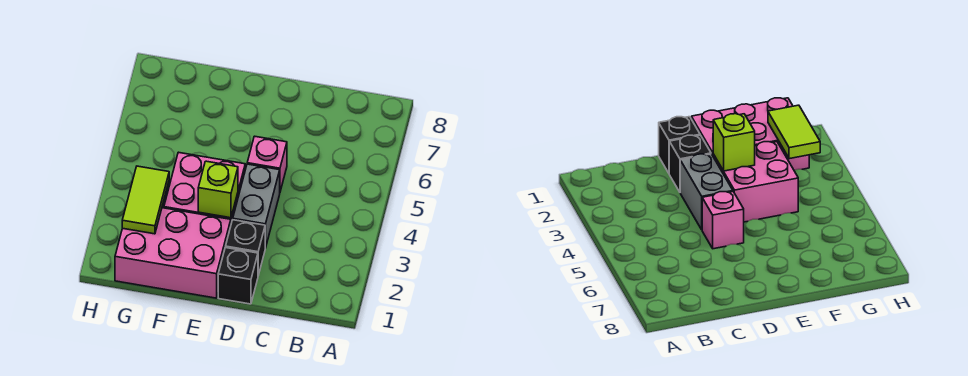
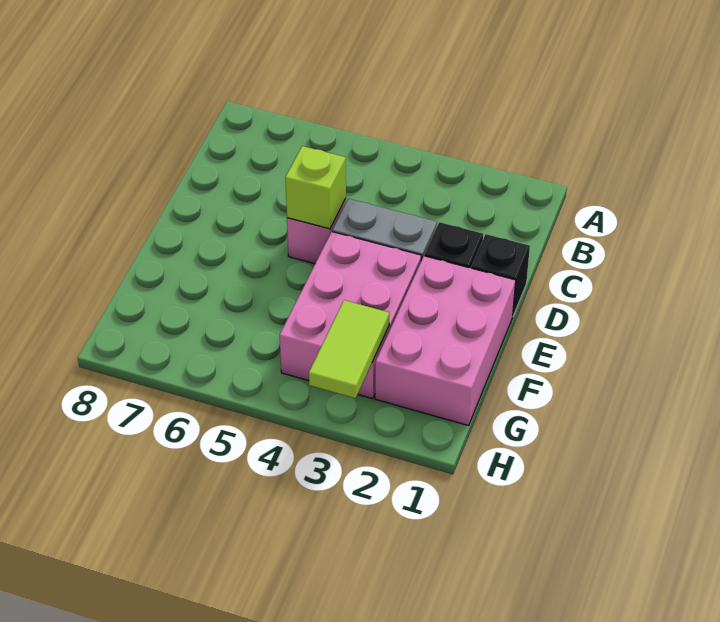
pink 2x2 brick [164,152,245,223] -> pink 2x3 brick [280,232,422,399]
lime 1x1 brick [198,161,238,218] -> lime 1x1 brick moved to [285,146,346,229]
lime 1x2 tile [122,166,169,234] -> lime 1x2 tile turned to [309,300,389,398]

